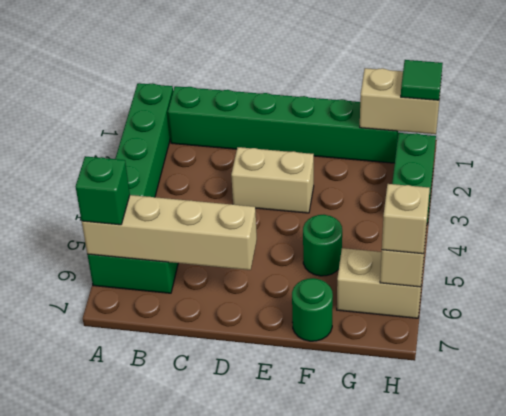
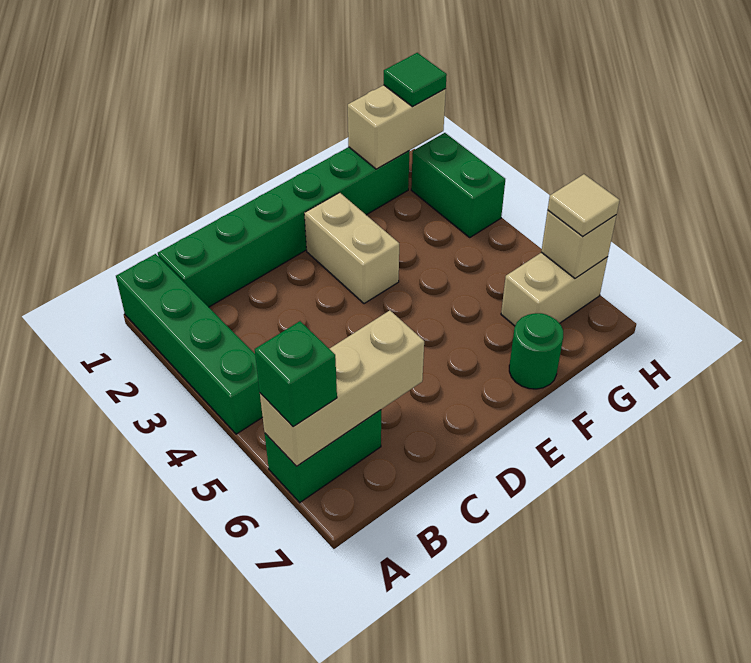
tan 1x4 brick [82,195,257,270] -> tan 1x3 brick [260,310,424,466]
tan 1x2 brick [231,147,314,213] -> tan 1x2 brick turned to [304,193,399,304]
green 1x1 round brick [303,215,342,276] -> none
tan 1x1 brick [382,184,430,254] -> tan 1x1 tile [548,174,620,237]

